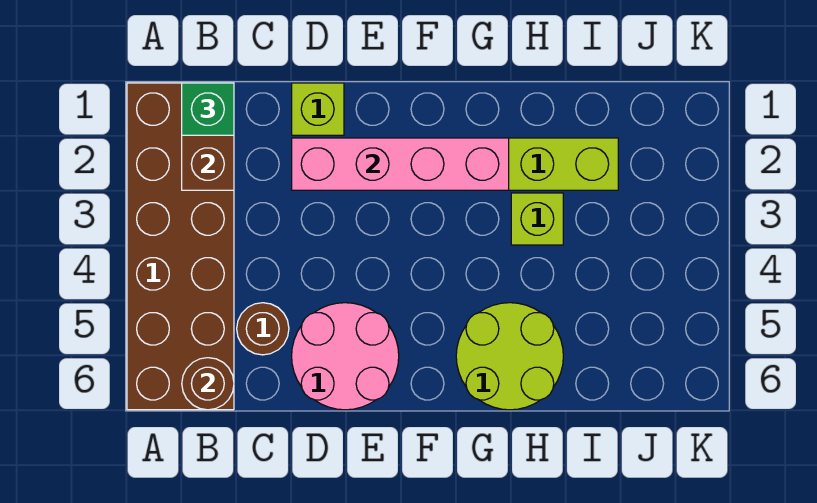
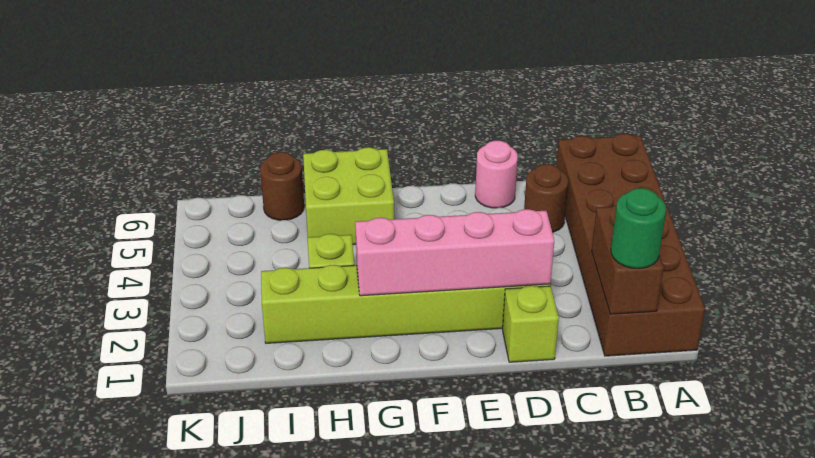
green 1x1 brick [182,83,234,135] -> green 1x1 round brick [611,188,666,269]
brown 1x1 round brick [182,358,234,410] -> brown 1x1 round brick moved to [260,152,304,220]
pink 2x2 round brick [292,303,399,410] -> pink 1x1 round brick [475,141,518,208]
lime 2x2 round brick [456,303,563,410] -> lime 2x2 brick [303,147,394,245]

